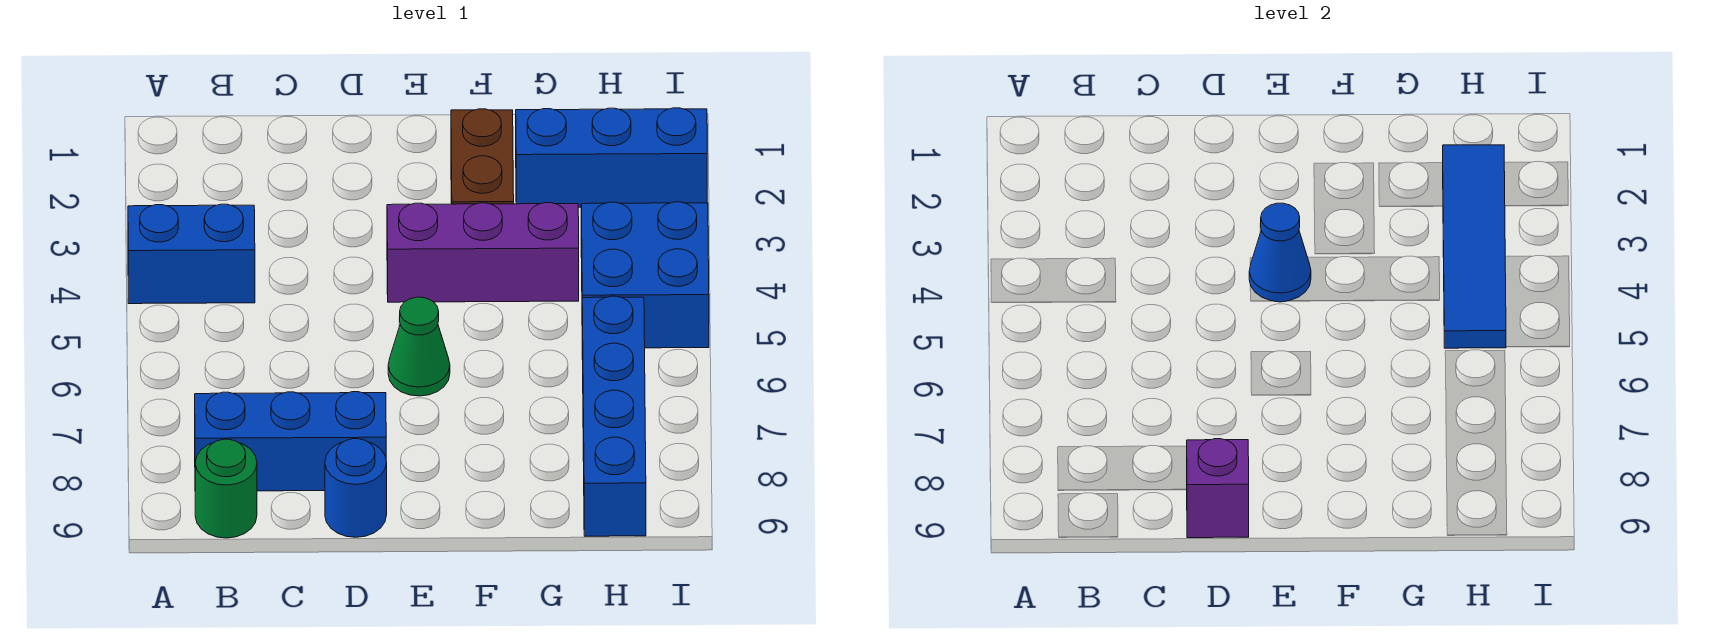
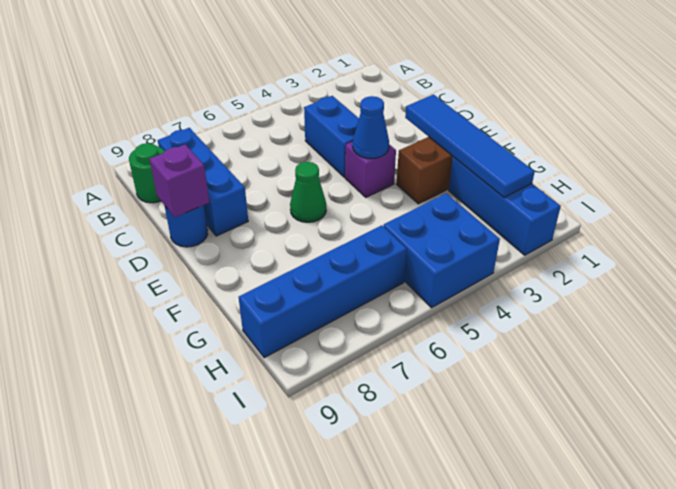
blue 1x2 brick [128,204,255,304] -> blue 1x2 brick moved to [304,96,359,177]
purple 1x3 brick [387,203,579,302] -> purple 1x1 brick [345,141,396,197]
blue 1x4 tile [1443,145,1506,348] -> blue 1x4 tile turned to [405,95,535,198]

